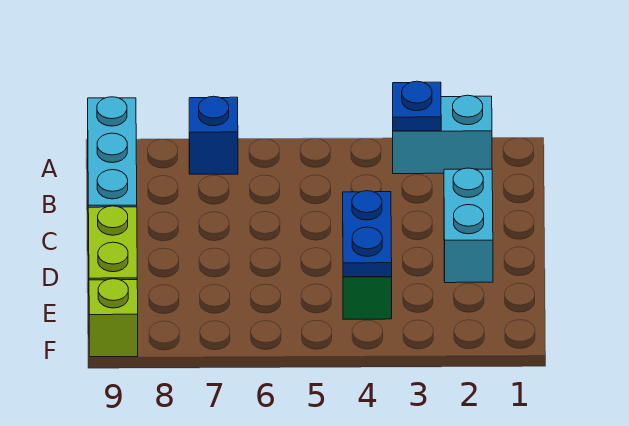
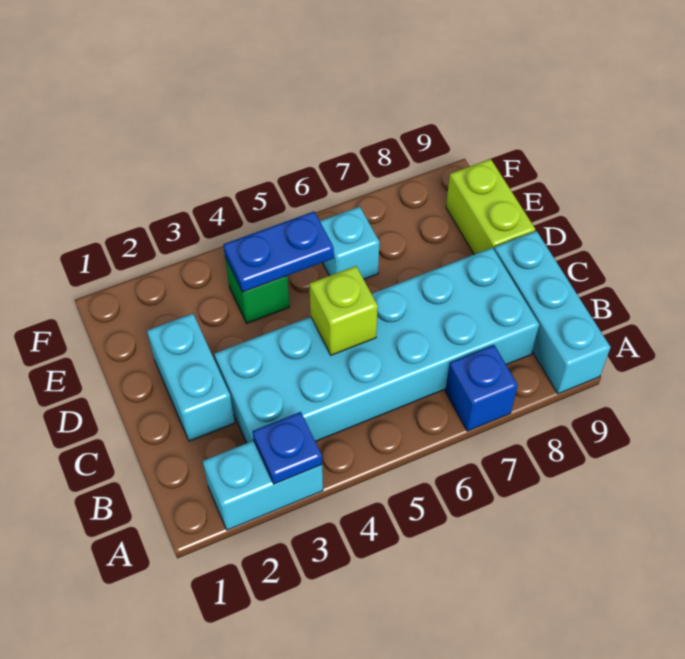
none -> cyan 2x6 brick [214,248,539,443]
blue 1x2 plate [343,191,392,277] -> blue 1x2 plate turned to [223,212,334,292]
none -> cyan 1x1 brick [320,207,380,279]
lime 1x1 brick [89,279,138,357] -> lime 1x1 brick moved to [309,266,378,355]

